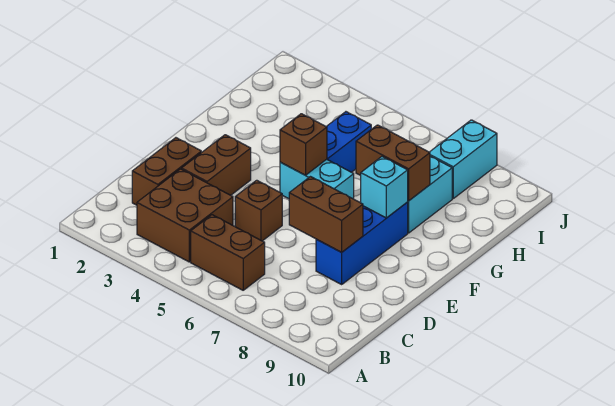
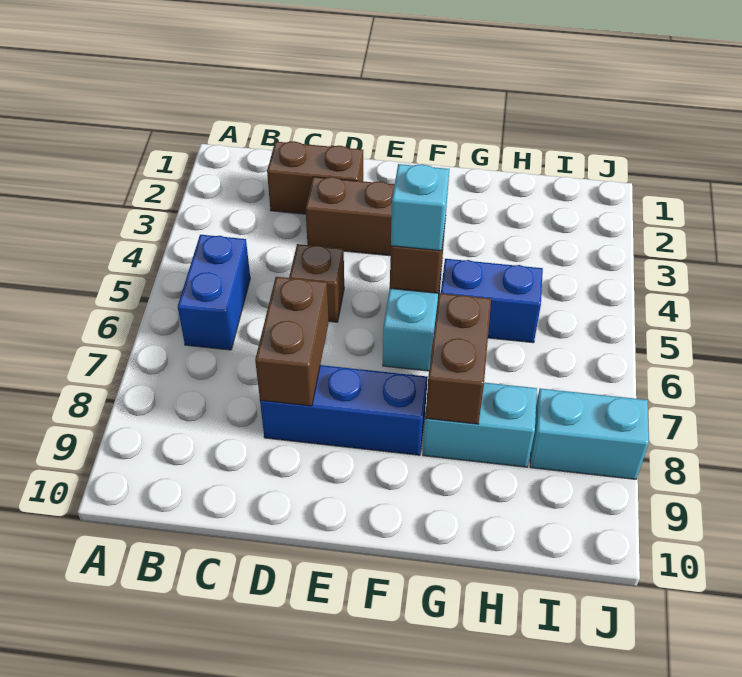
brown 2x2 brick [137,169,233,262] -> none
brown 1x2 brick [191,215,265,290] -> blue 1x2 brick [178,235,250,350]
cyan 1x1 brick [361,157,408,218] -> cyan 1x1 brick moved to [391,164,449,251]

